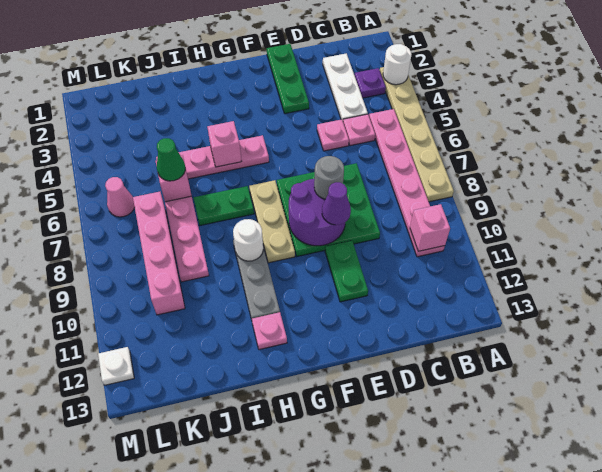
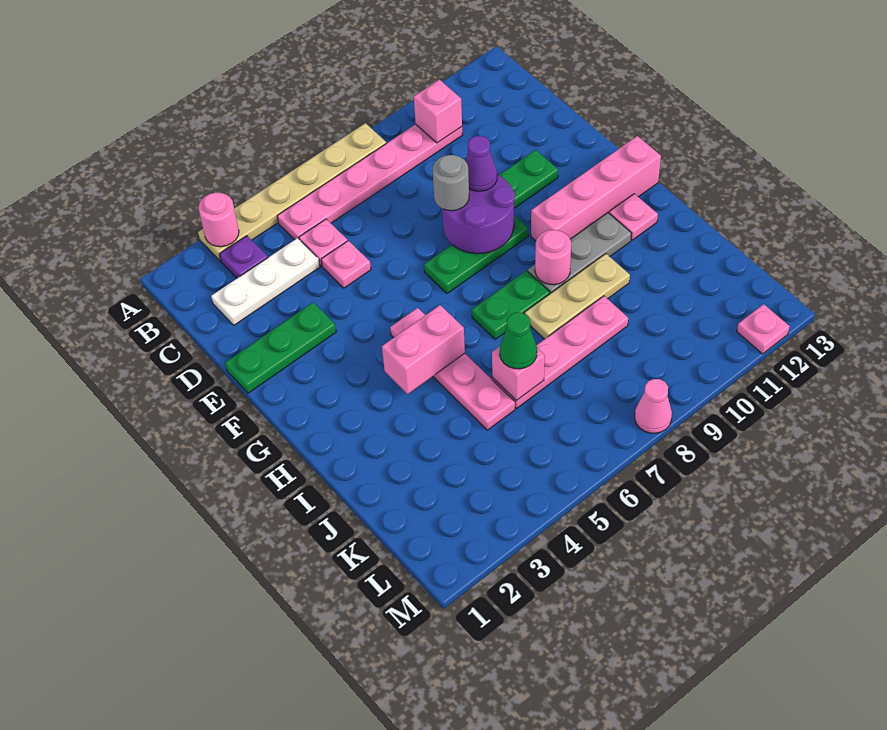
white 1x1 round brick [383,44,412,85] -> pink 1x1 round brick [198,193,239,247]
green 3x3 plate [277,163,380,256] -> green 1x3 plate [424,215,528,293]
tan 1x3 plate [249,180,295,263] -> tan 1x3 plate moved to [525,254,630,339]
pink 1x1 brick [208,121,241,167] -> pink 1x2 brick [382,305,465,394]
green 1x2 plate [194,186,254,225] -> green 1x2 plate turned to [472,271,550,339]
white 1x1 round brick [233,219,263,261] -> pink 1x1 round brick [535,230,571,285]
pink 1x4 brick [133,192,185,315] -> pink 1x4 brick moved to [531,136,661,241]
pink 1x1 cone [105,177,135,217] -> pink 1x1 cone moved to [635,379,672,433]
white 1x1 plate [98,347,134,385] -> pink 1x1 plate [737,304,790,354]

